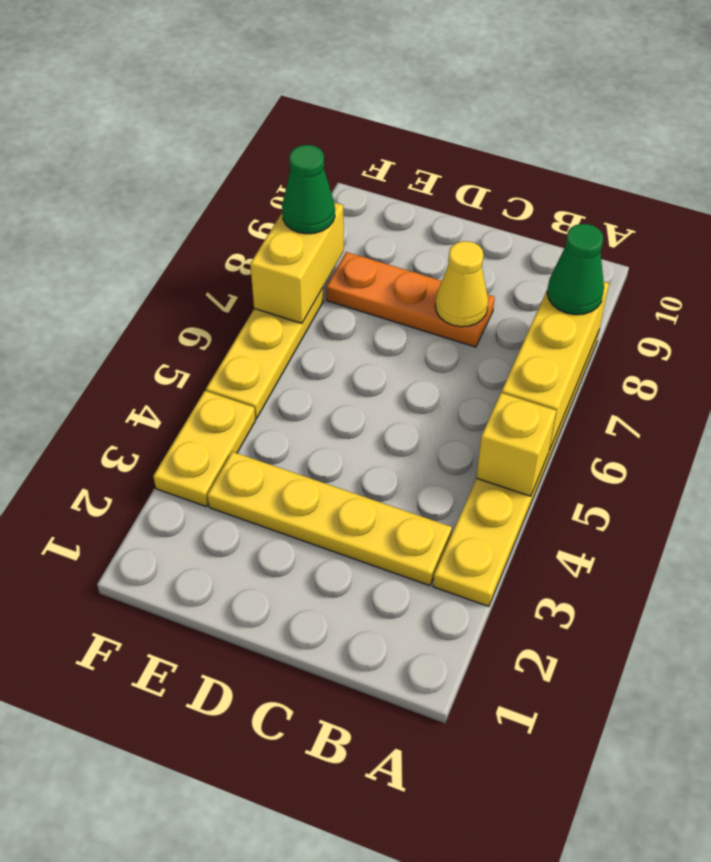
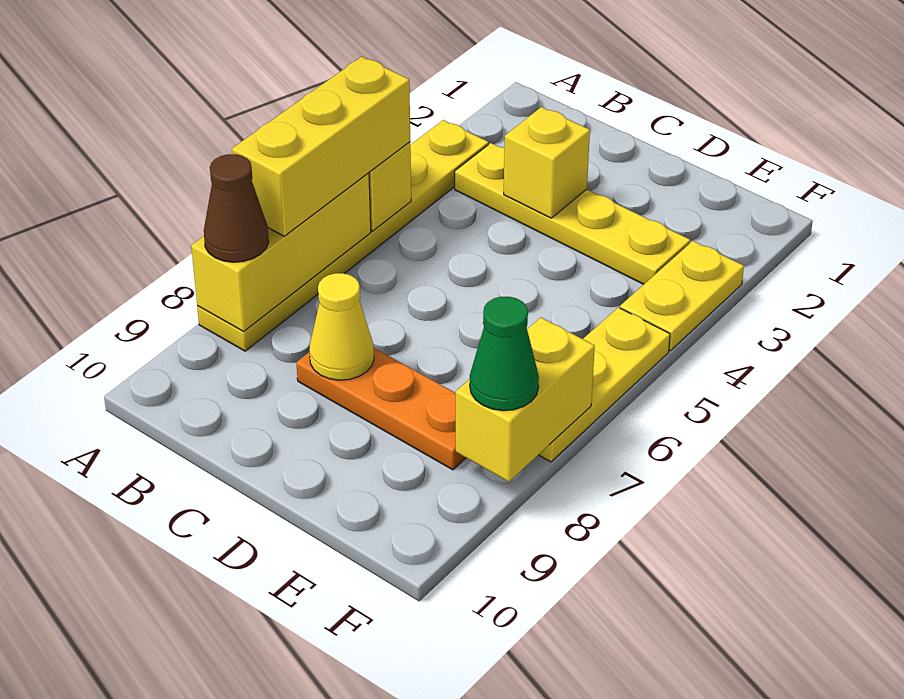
none -> yellow 1x3 brick [232,57,410,236]
green 1x1 cone [547,224,604,315] -> brown 1x1 cone [204,154,269,262]
none -> yellow 1x1 brick [504,107,590,218]

